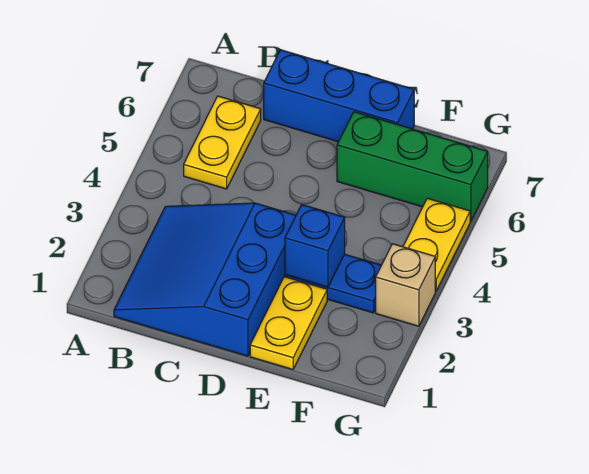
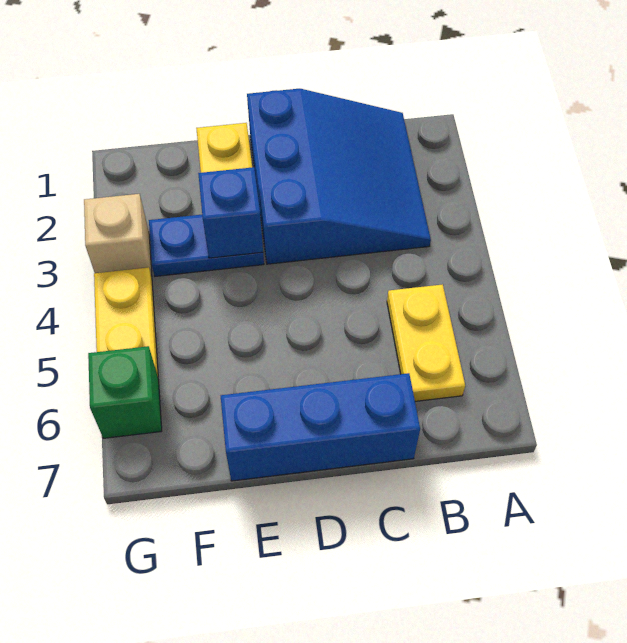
green 1x3 brick [337,112,488,221] -> green 1x1 brick [88,346,162,438]

